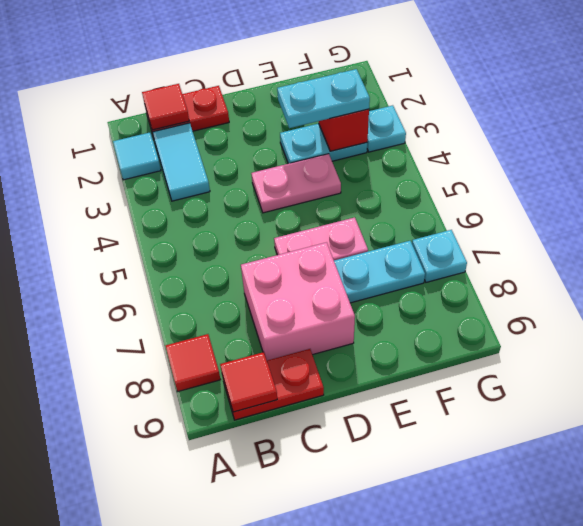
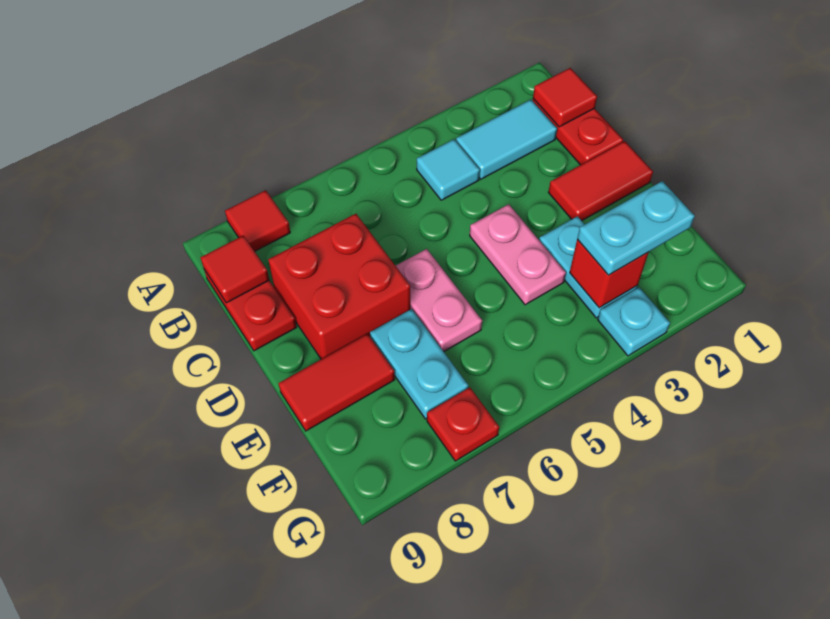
cyan 1x1 tile [113,132,161,180] -> cyan 1x1 tile moved to [417,139,480,200]
pink 2x2 brick [241,242,355,360] -> red 2x2 brick [268,214,410,359]
none -> red 1x2 tile [548,141,653,221]
cyan 1x2 plate [277,69,370,128] -> cyan 1x2 plate turned to [577,181,695,275]
none -> red 1x2 tile [279,334,395,431]
cyan 1x1 plate [412,230,467,282] -> red 1x1 plate [427,387,499,461]

